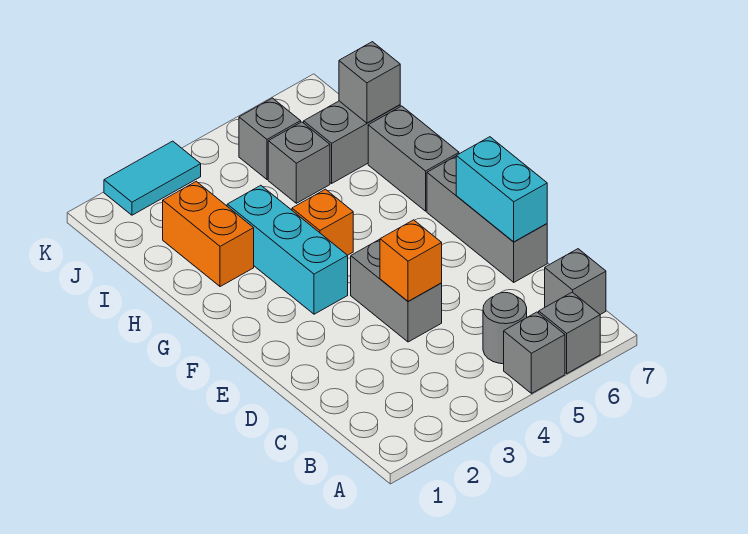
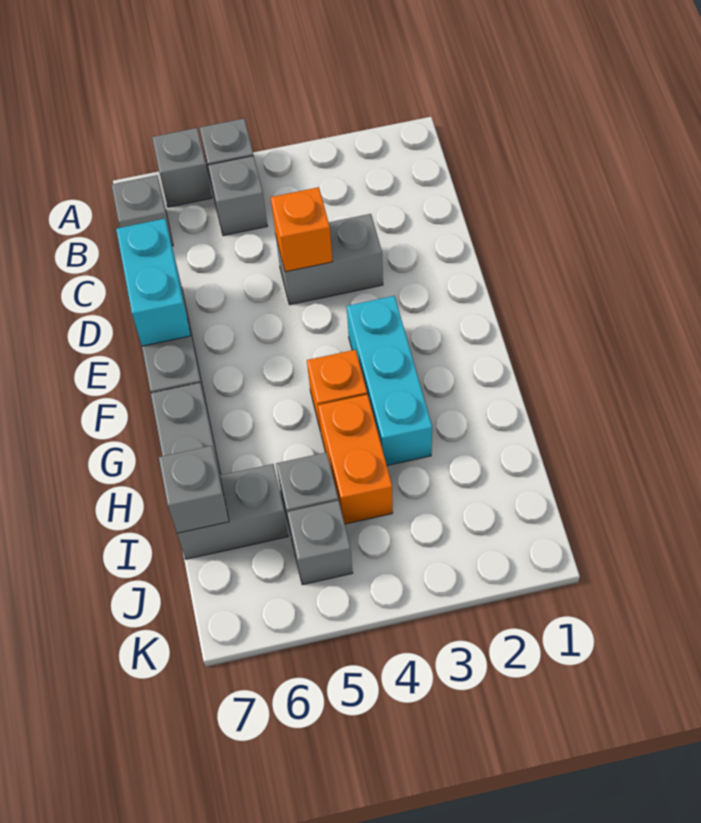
grey 1x1 round brick [483,293,527,364] -> grey 1x1 brick [208,156,267,236]
grey 1x2 brick [351,239,442,342] -> grey 1x2 brick turned to [276,214,383,305]
orange 1x2 brick [163,181,254,287] -> orange 1x2 brick moved to [318,394,393,524]
cyan 1x2 tile [104,141,201,215] -> none

